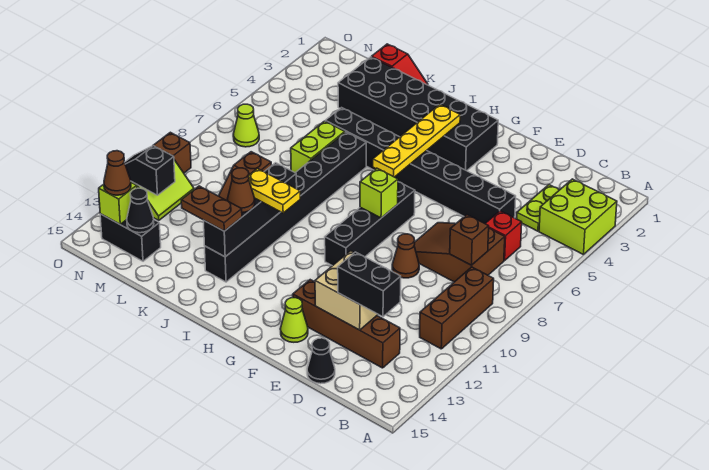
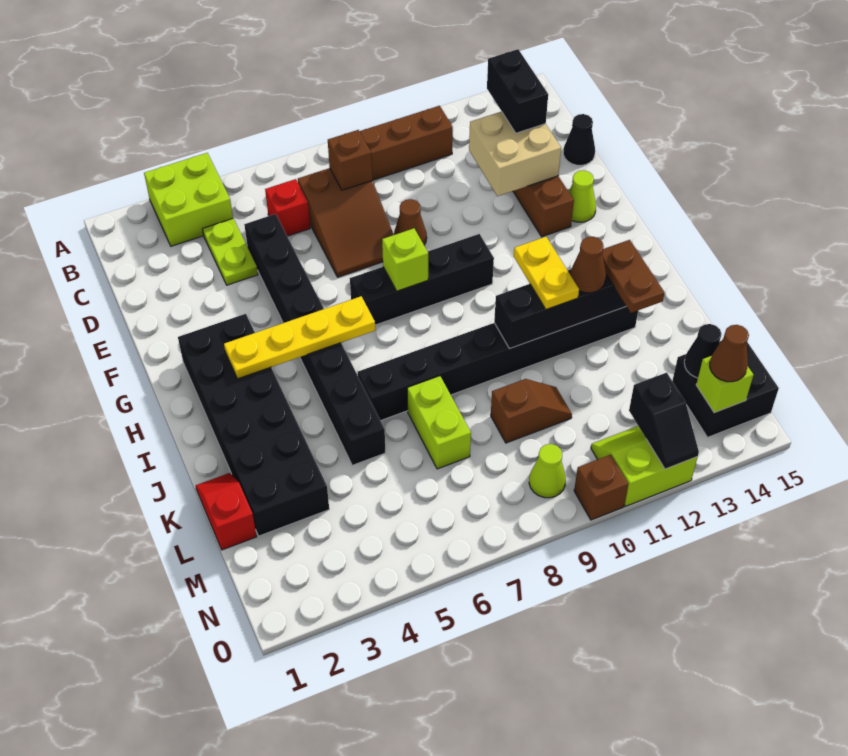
lime 1x2 plate [517,185,559,231] -> lime 1x2 plate turned to [203,219,258,285]
lime 1x2 brick [291,121,345,173] -> lime 1x2 brick turned to [407,376,471,469]
black 1x2 brick [100,214,161,261] -> black 2x2 brick [672,341,779,437]
lime 1x1 cone [233,104,259,147] -> lime 1x1 cone moved to [529,444,566,498]

